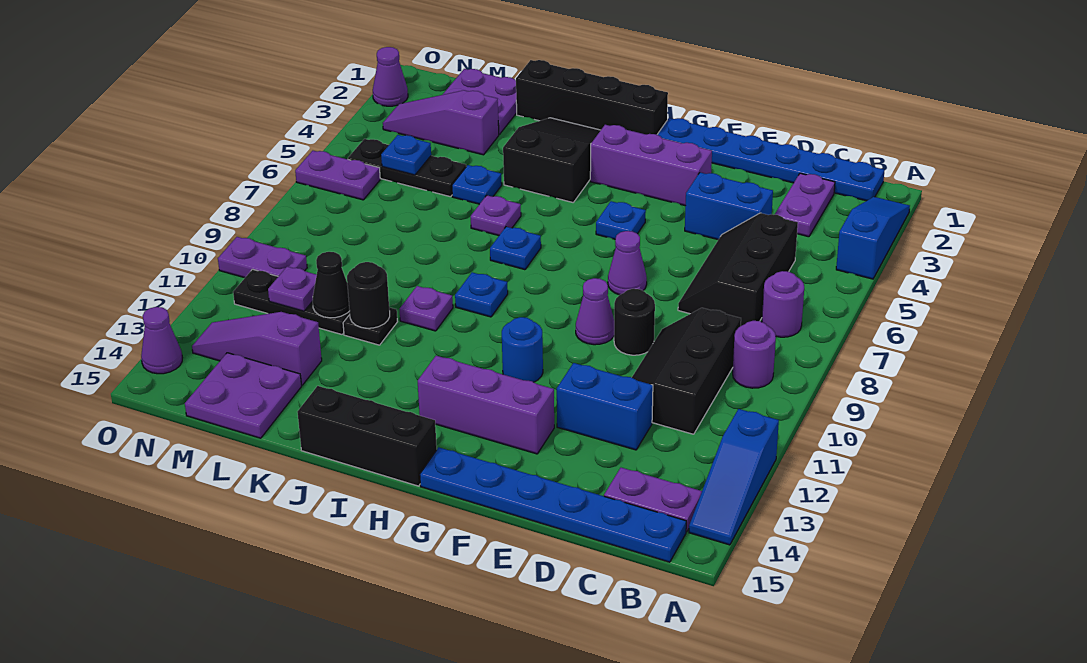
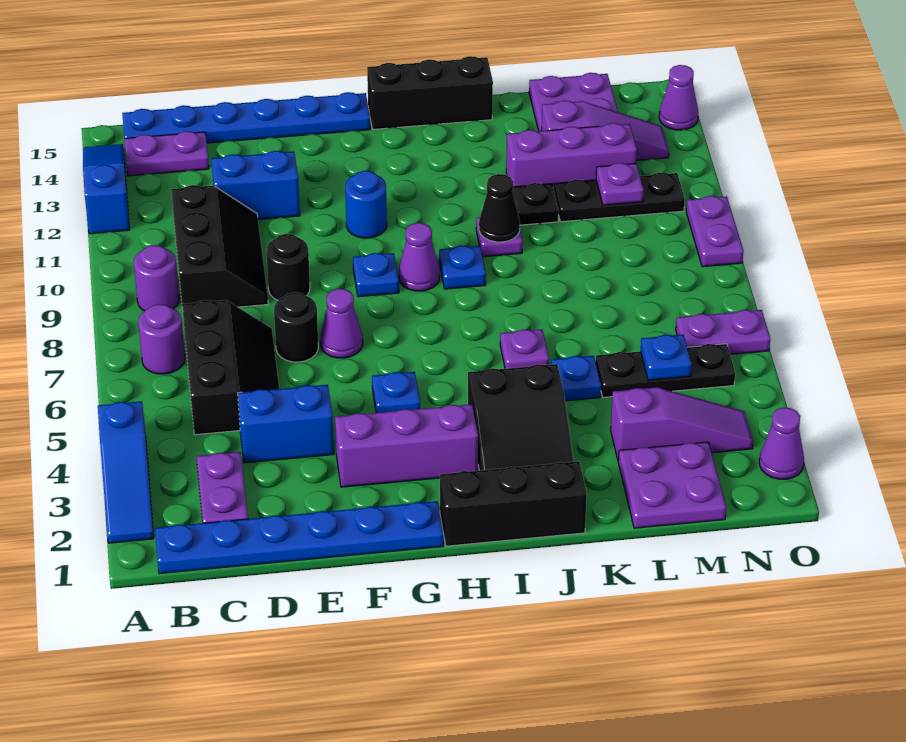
purple 1x1 cone [576,278,614,345] -> purple 1x1 cone moved to [399,223,440,291]
purple 1x3 brick [418,356,554,454] -> purple 1x3 brick moved to [506,123,637,188]
black 1x4 brick [516,60,668,135] -> black 1x3 brick [440,461,587,546]
blue 1x1 plate [490,227,541,270] -> blue 1x1 plate moved to [353,253,399,297]
black 1x1 round brick [347,262,390,328] -> black 1x1 round brick moved to [274,292,318,362]
black 1x1 cone [313,252,350,318] -> black 1x1 cone moved to [479,174,520,242]
purple 1x2 plate [218,237,307,278] -> purple 1x2 plate turned to [686,196,744,267]

